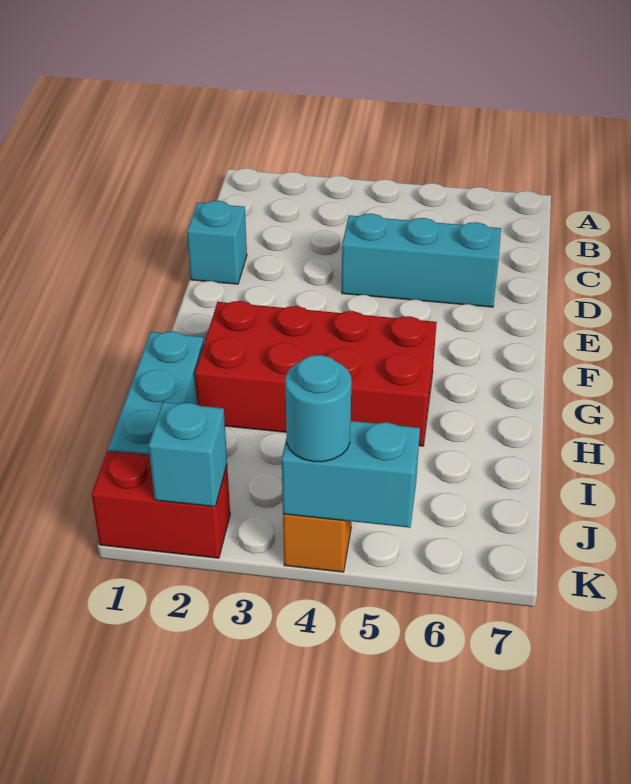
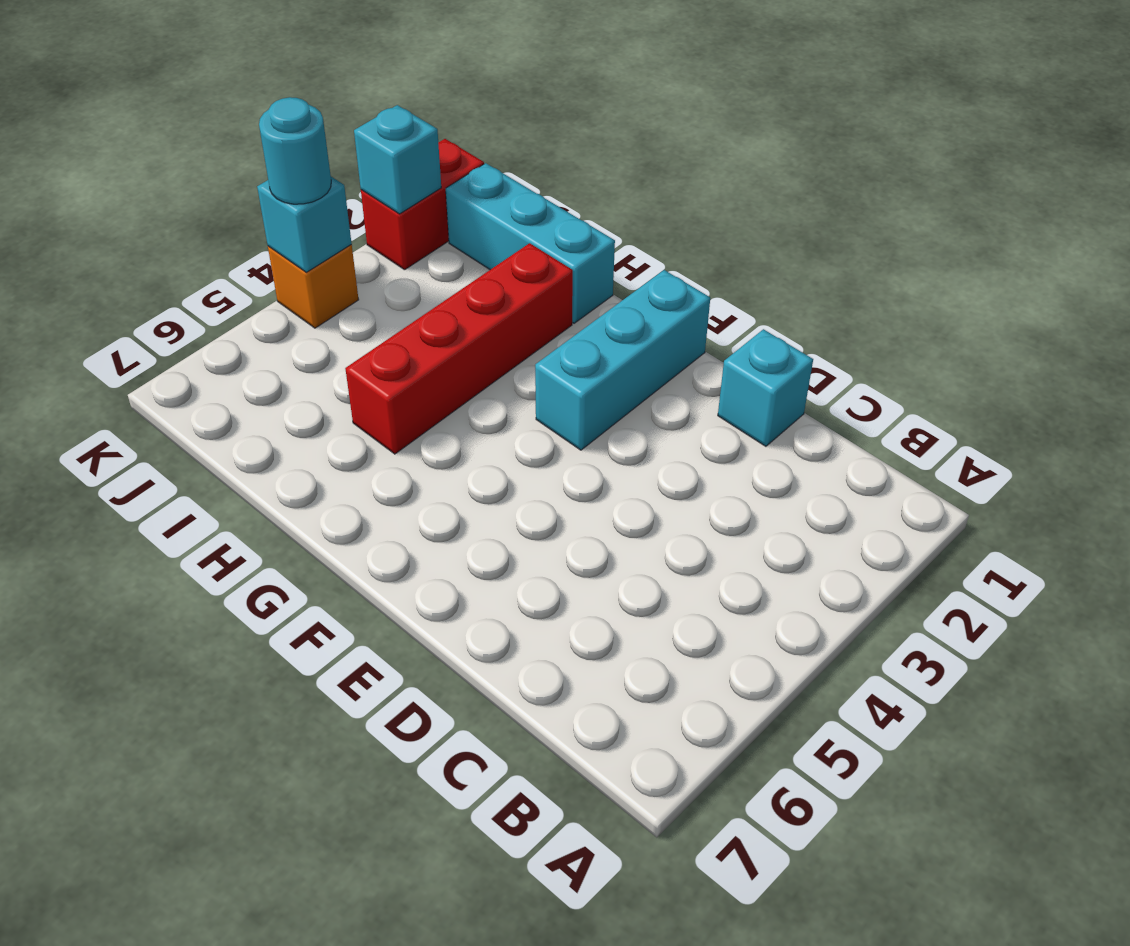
cyan 1x3 brick [342,214,501,307] -> cyan 1x3 brick moved to [535,270,710,450]
red 2x4 brick [195,301,437,446] -> red 1x4 brick [345,243,573,454]
cyan 1x2 brick [282,421,420,528] -> cyan 1x1 brick [257,177,352,272]

